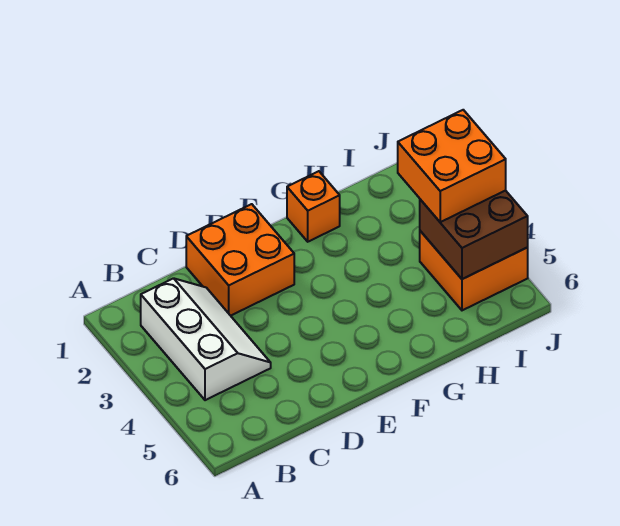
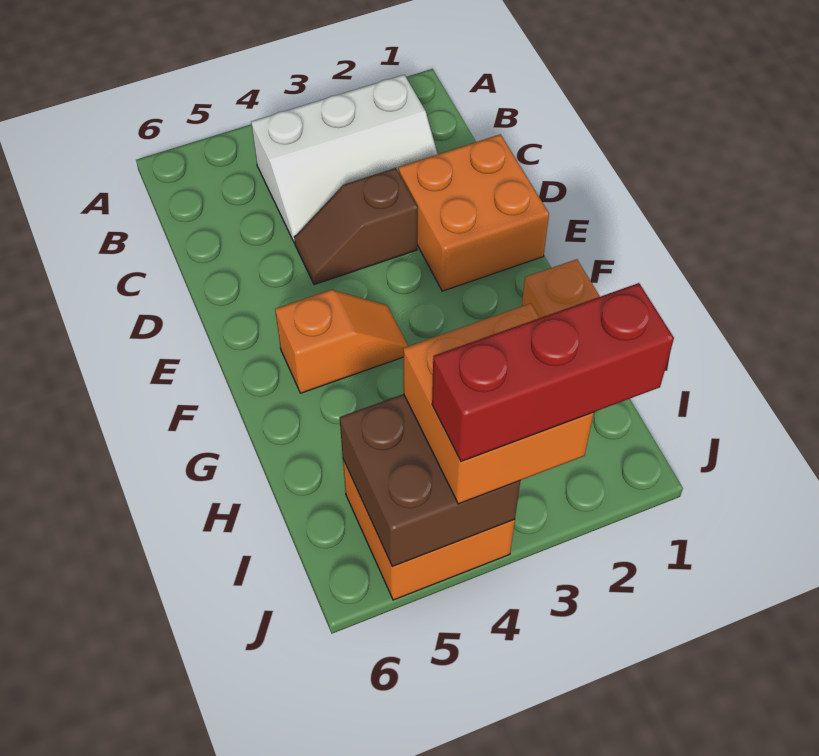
none -> brown 1x2 slope [294,168,417,285]
none -> orange 1x2 slope [275,290,408,393]
none -> red 1x3 brick [432,283,674,461]

